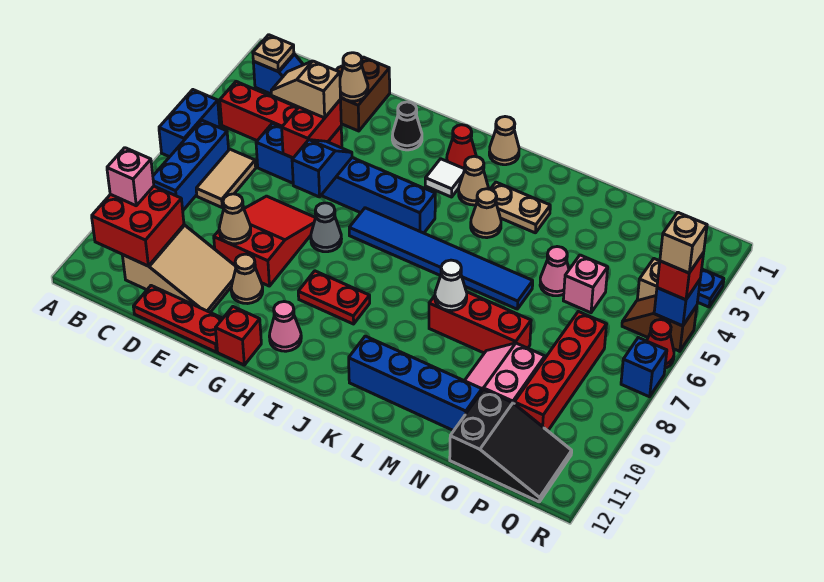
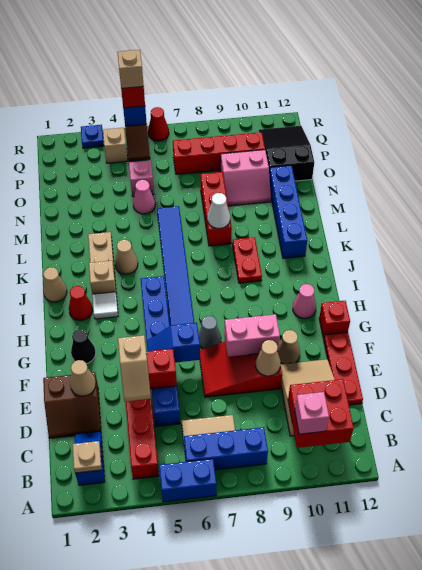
none -> pink 1x2 brick [224,314,280,357]
red 1x2 plate [298,271,370,324] -> red 1x2 plate moved to [232,237,262,283]
tan 1x1 cone [459,156,489,205] -> tan 1x1 brick [89,261,116,294]
blue 1x1 brick [621,338,667,397] -> none

